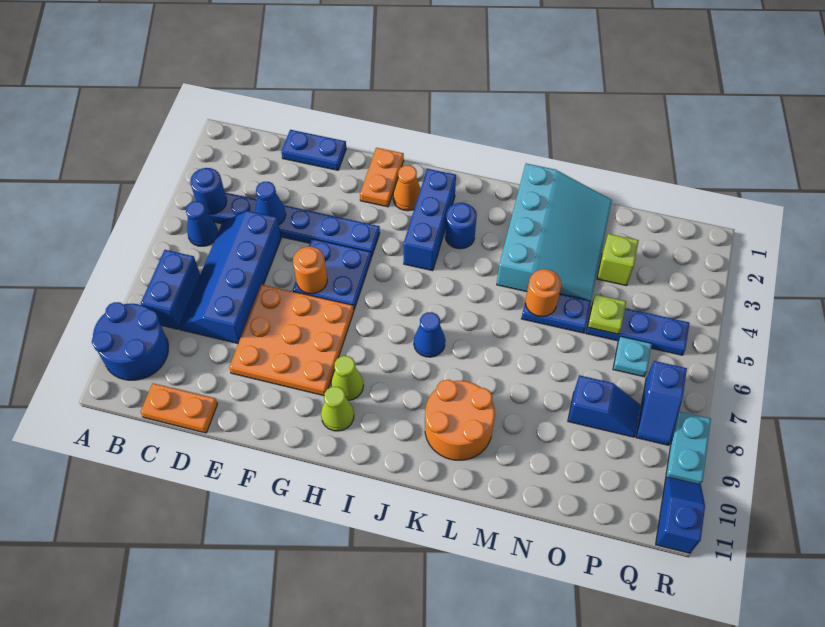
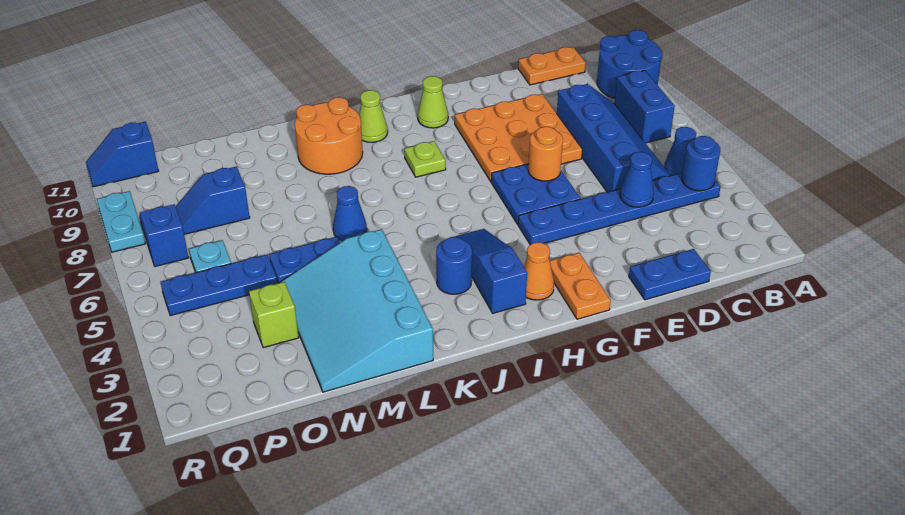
lime 1x1 cone [331,356,363,401] -> lime 1x1 cone moved to [359,90,388,143]
blue 1x3 brick [403,169,456,271] -> blue 1x3 slope [455,229,527,313]
blue 1x1 cone [414,312,445,357] -> blue 1x1 cone moved to [333,186,367,241]
orange 1x1 round brick [526,269,561,317] -> none
lime 1x1 plate [588,295,626,334] -> lime 1x1 plate moved to [405,141,446,177]
blue 1x2 slope [656,477,705,553] -> blue 1x2 slope turned to [86,122,159,187]

